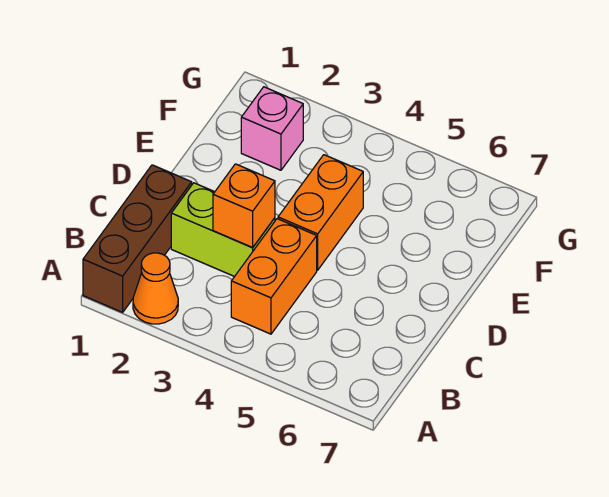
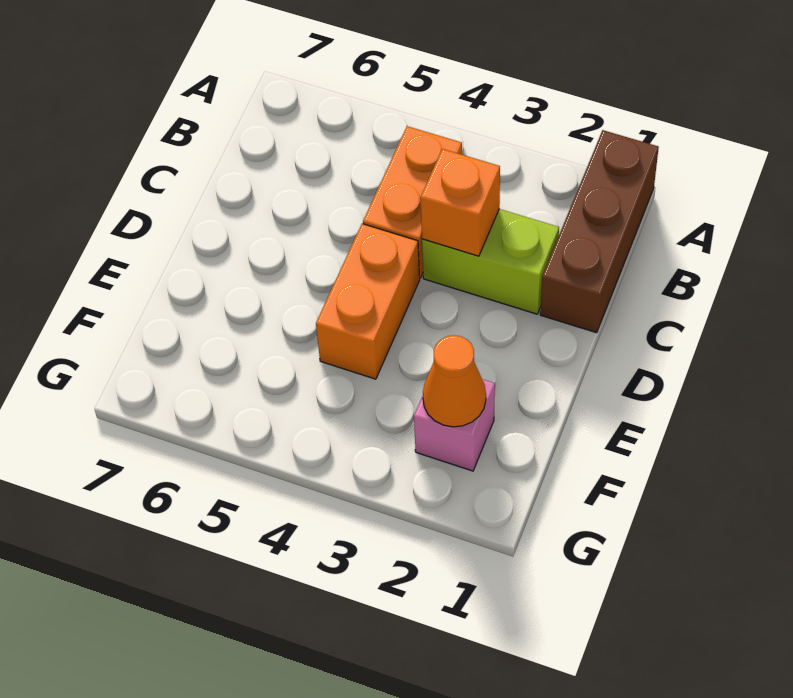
orange 1x1 cone [133,253,178,324] -> orange 1x1 cone moved to [423,335,486,427]

